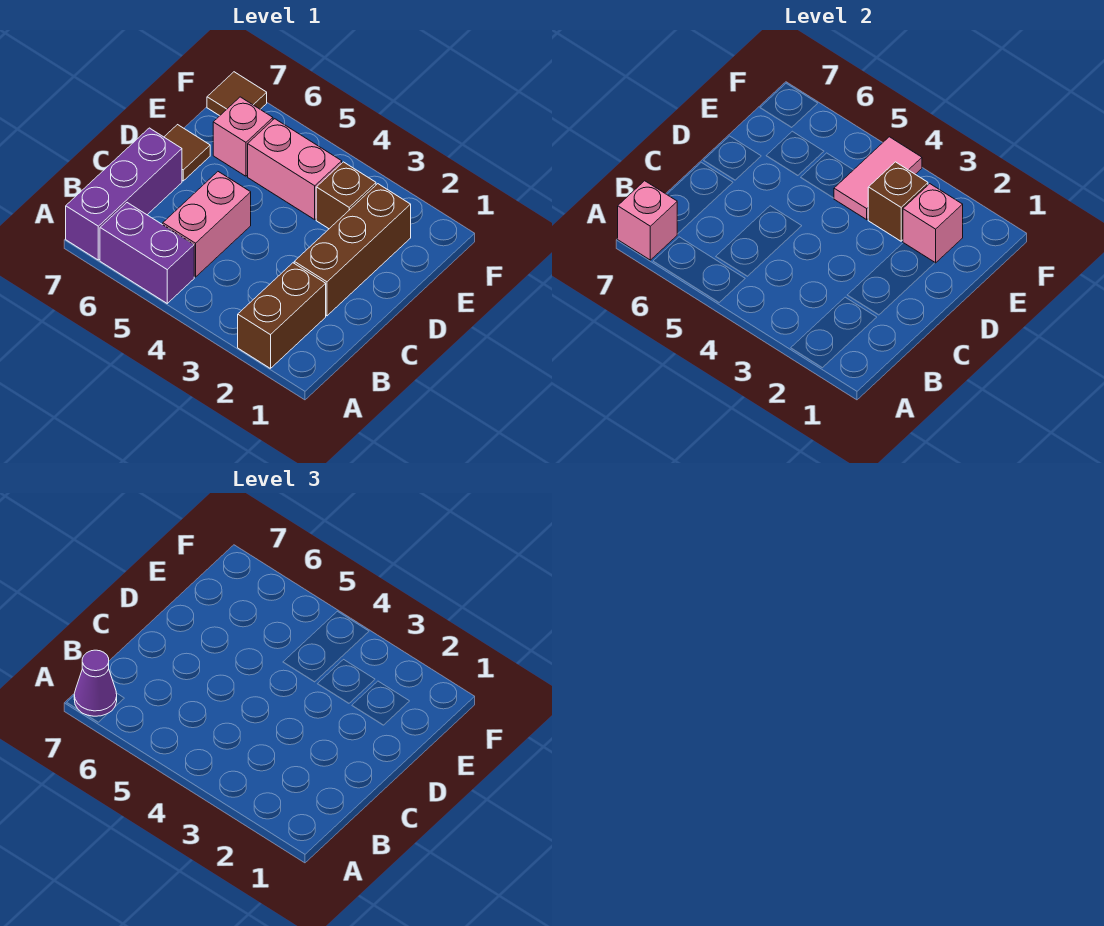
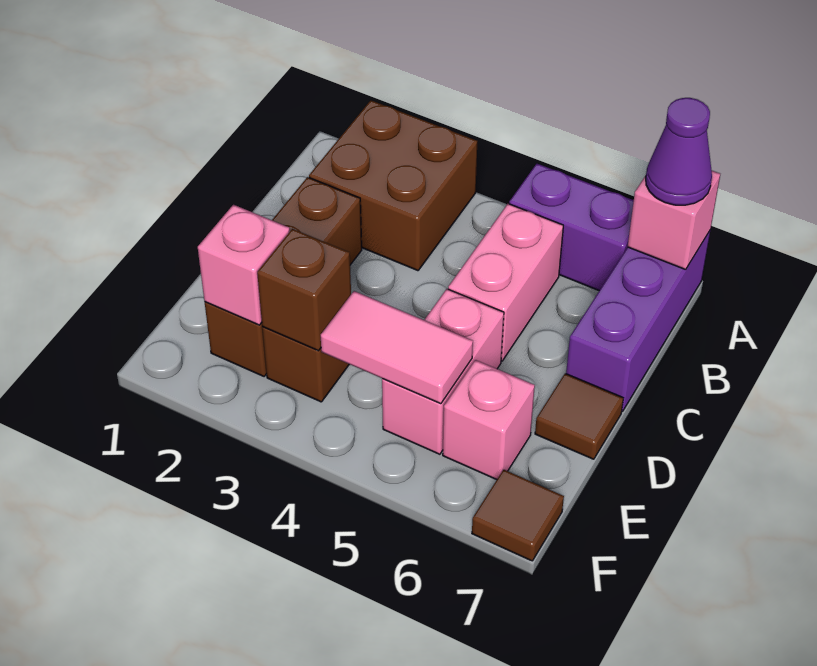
brown 1x2 brick [238,263,326,369] -> brown 2x2 brick [309,100,477,271]
pink 1x2 brick [248,119,342,220] -> pink 1x2 brick turned to [382,289,504,454]
pink 1x2 tile [834,137,922,220] -> pink 1x2 tile turned to [321,291,473,404]

